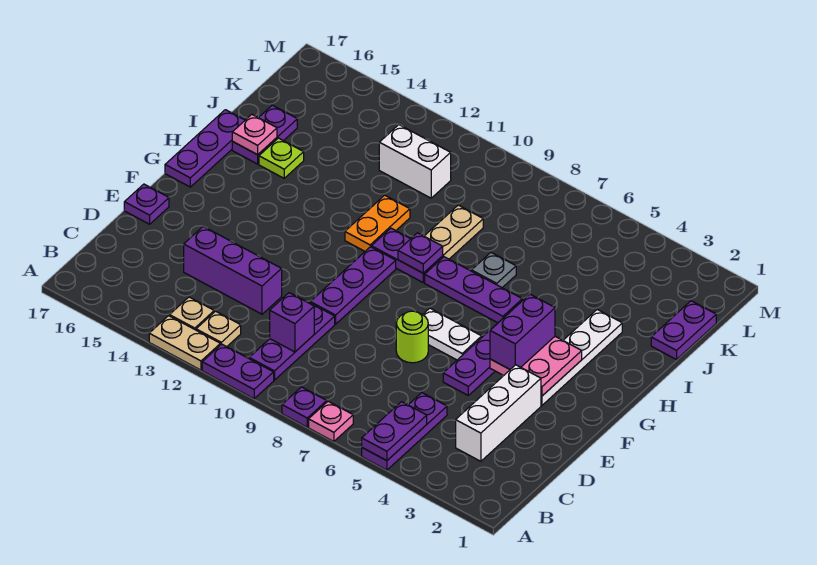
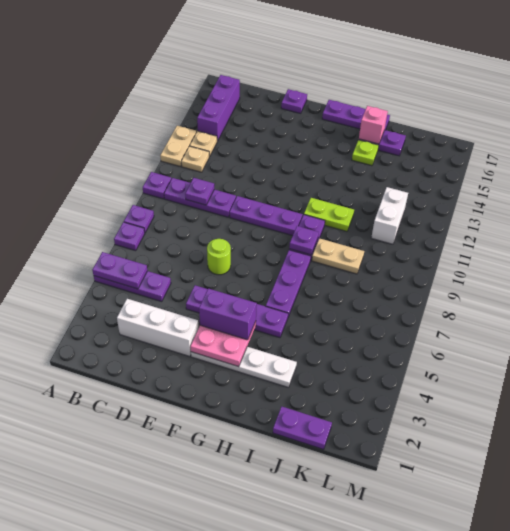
pink 1x1 plate [309,401,353,442] -> purple 1x1 plate [114,222,145,251]
purple 1x2 plate [202,344,274,399] -> purple 1x1 plate [143,172,171,199]
purple 1x1 brick [270,293,314,352] -> purple 1x1 plate [185,178,214,205]
purple 1x3 brick [184,226,282,314] -> purple 1x3 brick moved to [197,75,240,141]
white 1x2 plate [423,308,482,360] -> none
orange 1x2 plate [345,195,410,251] -> lime 1x2 plate [304,198,354,231]
grey 1x1 plate [472,253,516,288] -> none
pink 1x1 plate [232,114,277,155] -> pink 1x1 brick [359,106,388,144]

